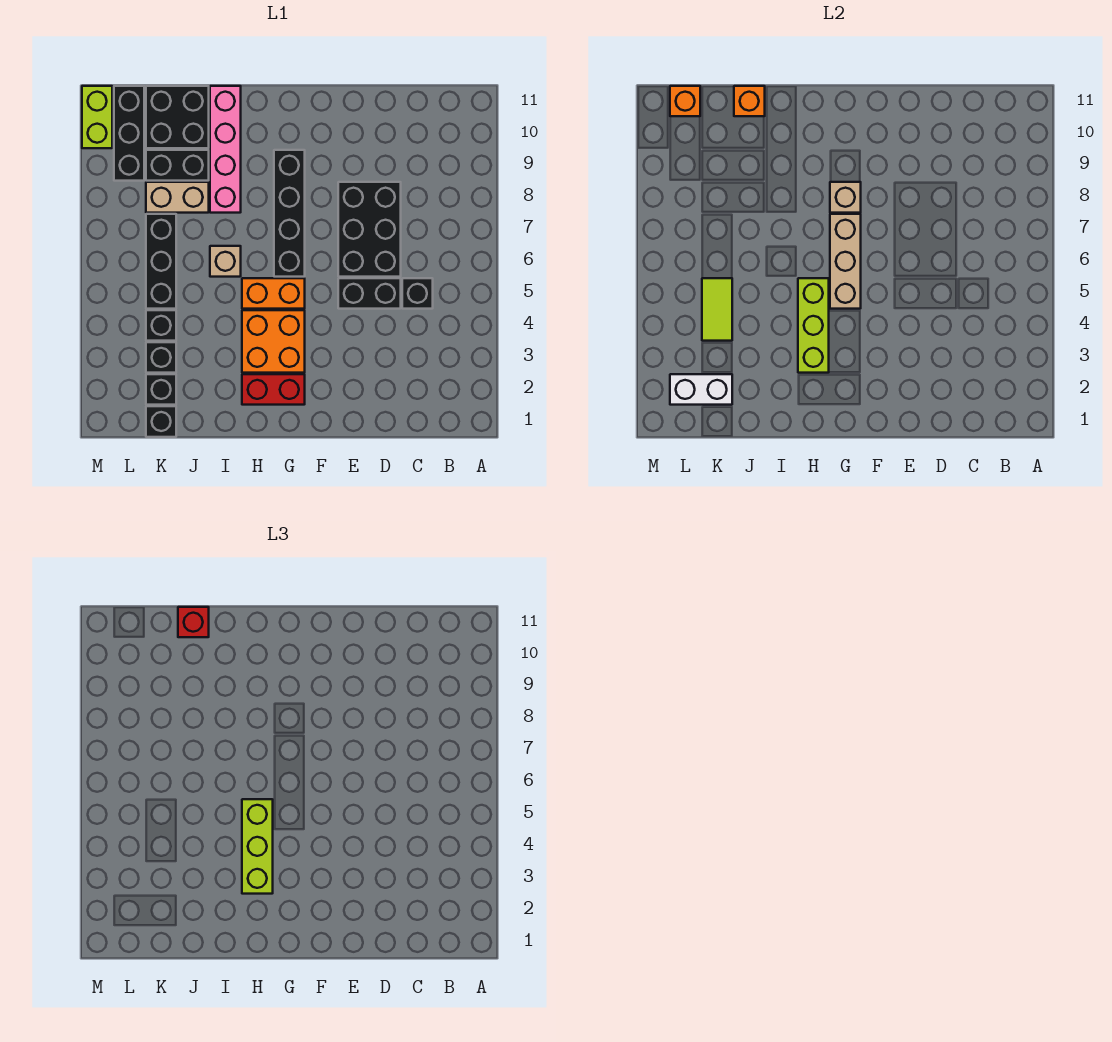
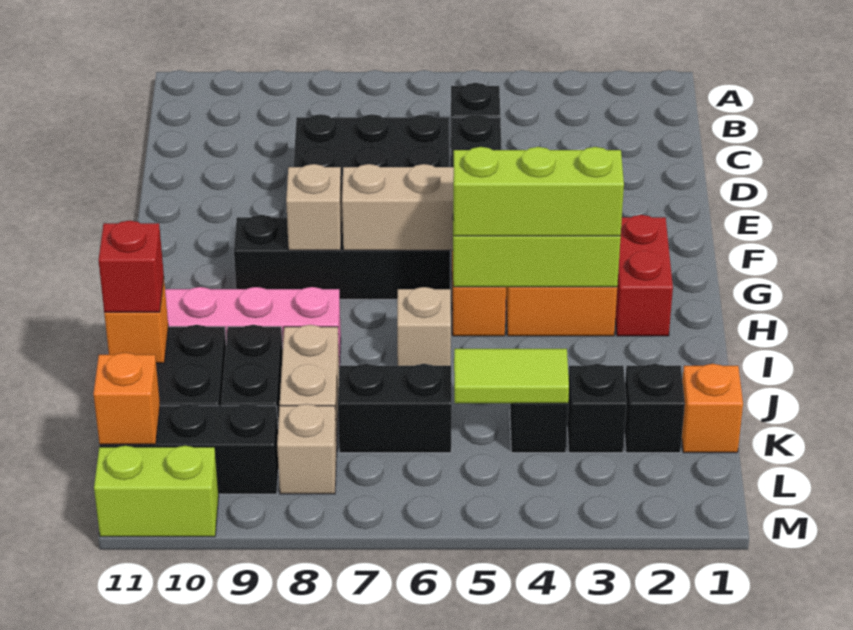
black 1x1 brick [146,406,176,437] -> orange 1x1 brick [682,364,743,453]
white 1x2 brick [670,374,732,405] -> none
black 1x3 brick [146,214,176,309] -> black 1x2 brick [338,364,452,453]
none -> tan 1x1 brick [277,404,337,494]

